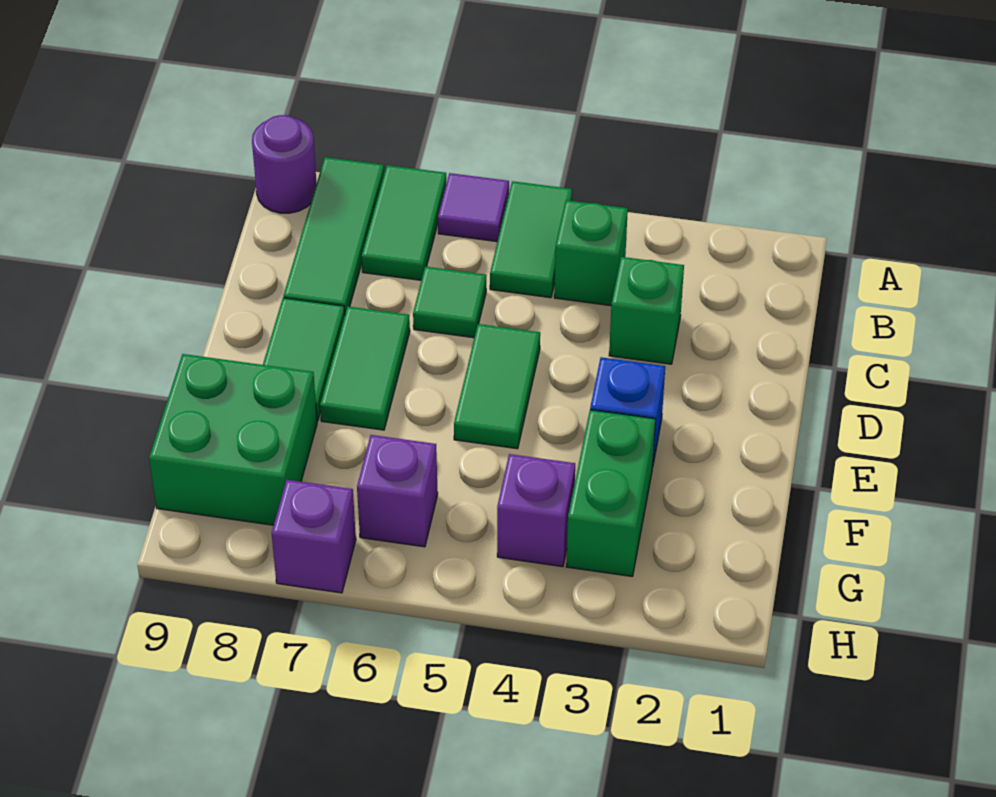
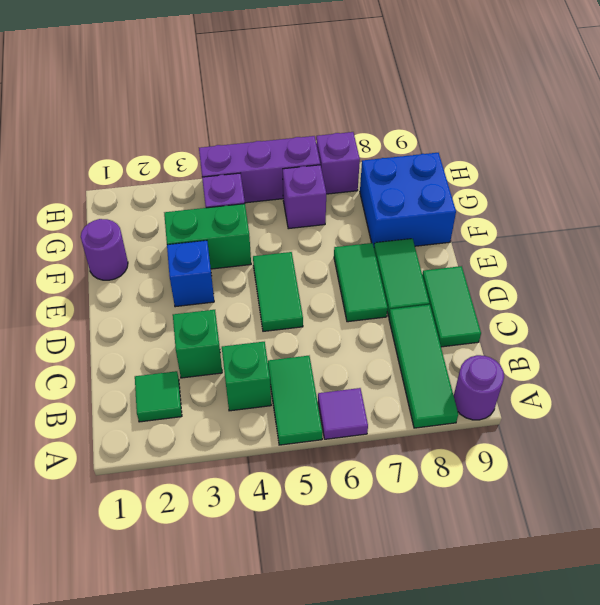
green 1x2 tile [362,165,446,280] -> green 1x2 tile moved to [422,266,481,347]
green 1x1 tile [413,267,486,338] -> green 1x1 tile moved to [135,371,182,422]
none -> purple 1x1 round brick [81,219,128,280]
green 1x2 brick [567,410,656,576] -> green 1x2 brick turned to [164,204,251,269]
green 2x2 brick [149,354,317,525] -> blue 2x2 brick [360,153,456,246]
none -> purple 1x3 brick [199,136,320,203]

